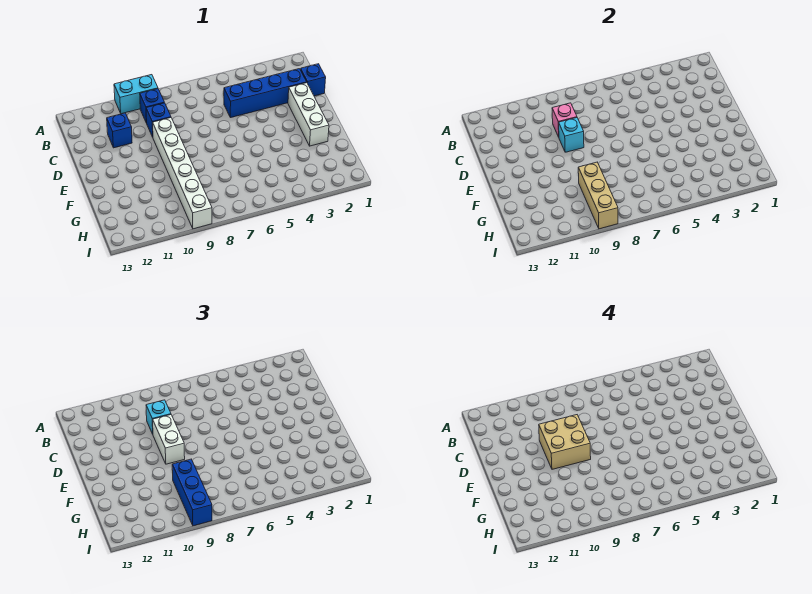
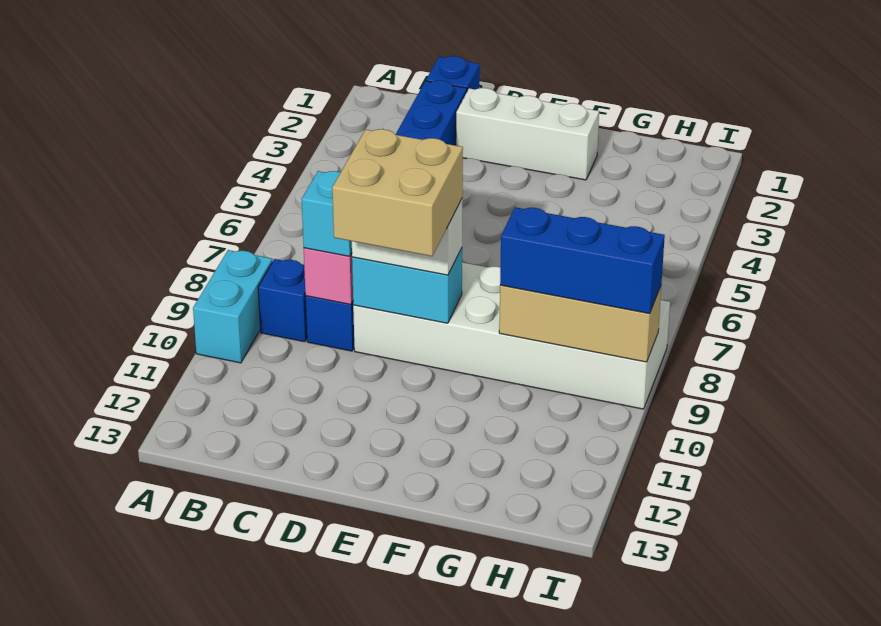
blue 1x1 brick [107,113,132,148] -> none
white 1x6 brick [153,118,212,229] -> white 2x6 brick [353,263,670,409]
cyan 1x1 brick [559,118,584,152] -> cyan 1x2 brick [352,248,462,323]

